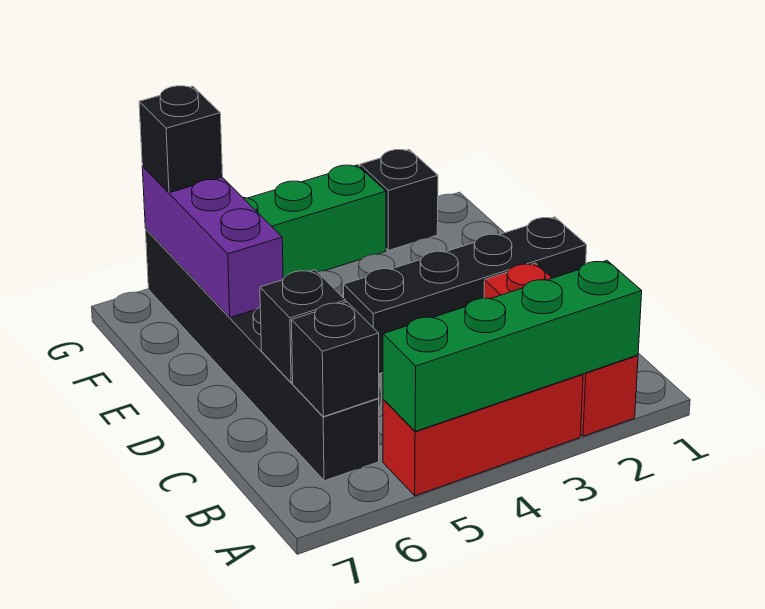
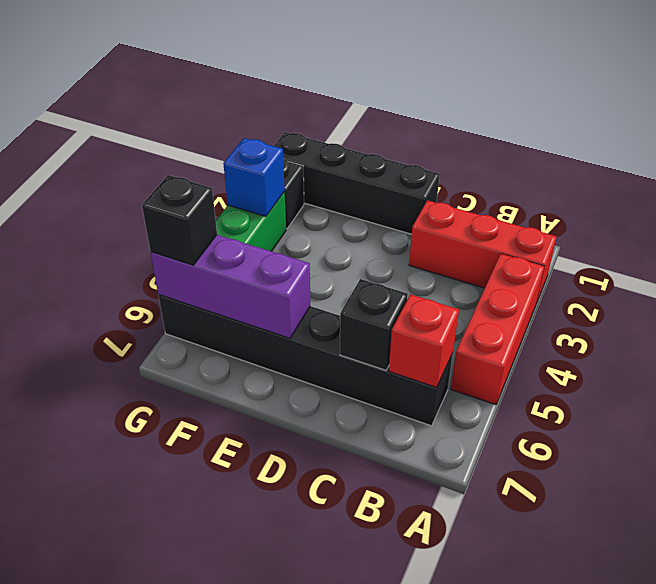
green 1x4 brick [383,261,642,431] -> none
black 1x1 brick [291,302,379,417] -> red 1x1 brick [389,294,459,387]
black 1x4 brick [344,217,587,374] -> black 1x4 brick turned to [274,132,440,234]
none -> blue 1x1 brick [223,138,285,216]

